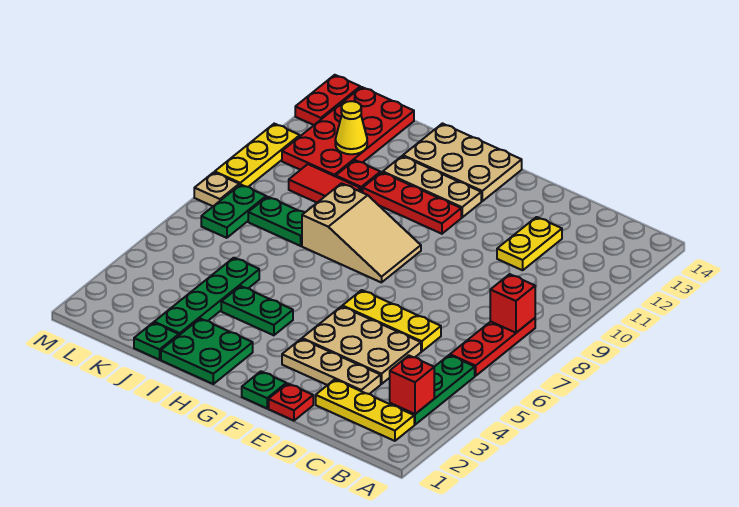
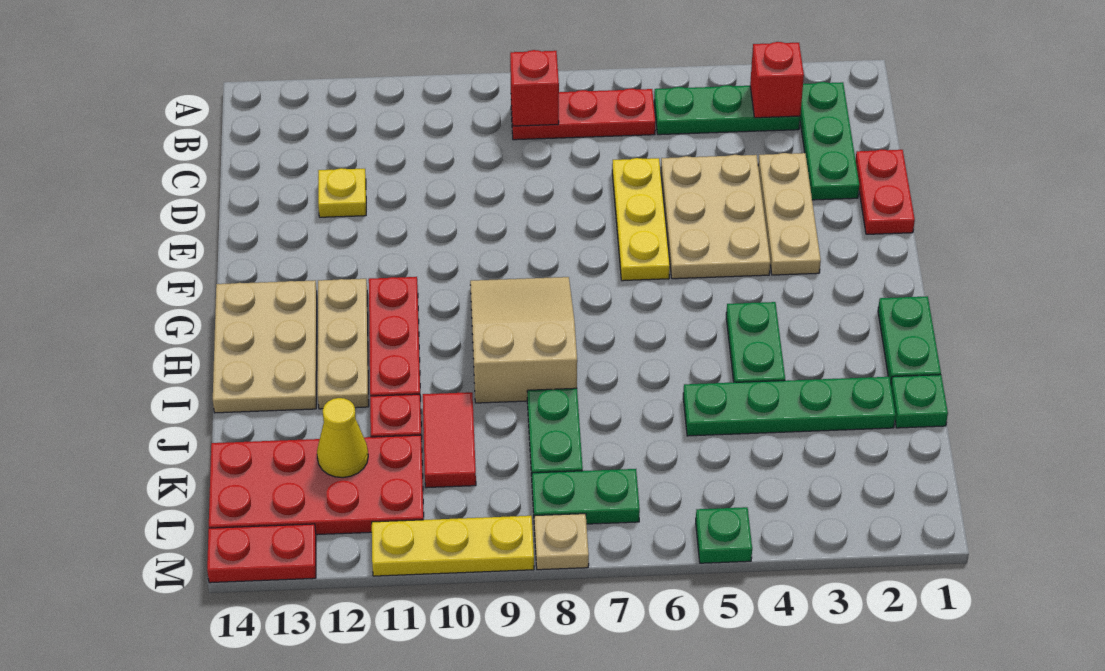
yellow 1x3 plate [316,380,414,441] -> green 1x3 plate [800,82,859,200]
yellow 1x2 plate [497,217,562,270] -> yellow 1x1 plate [318,168,366,217]
red 1x1 plate [269,384,313,421] -> red 1x2 plate [856,149,915,234]
green 1x1 plate [242,371,286,408] -> green 1x1 plate moved to [696,507,752,563]
green 2x2 plate [161,318,253,384] -> green 1x2 plate [878,296,941,383]

